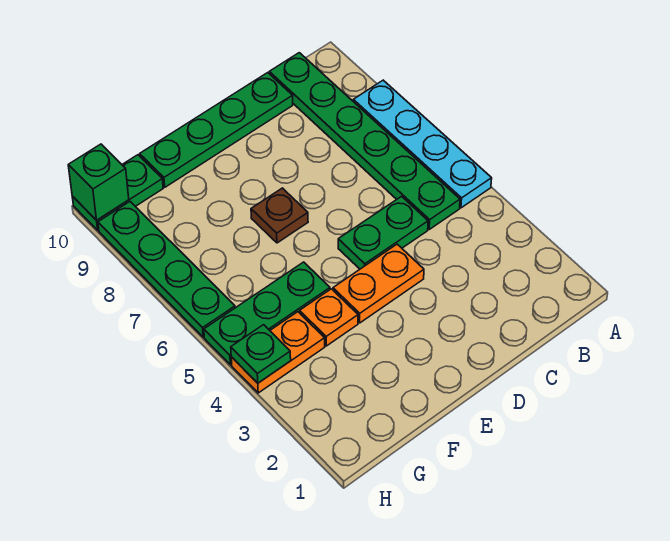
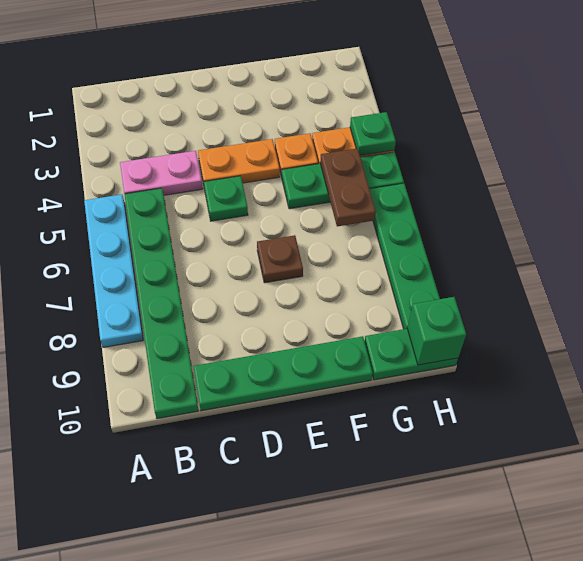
none -> pink 1x2 plate [120,151,203,195]
green 1x2 plate [338,196,428,269] -> green 1x1 plate [204,176,248,221]
none -> brown 1x2 plate [320,148,376,226]

